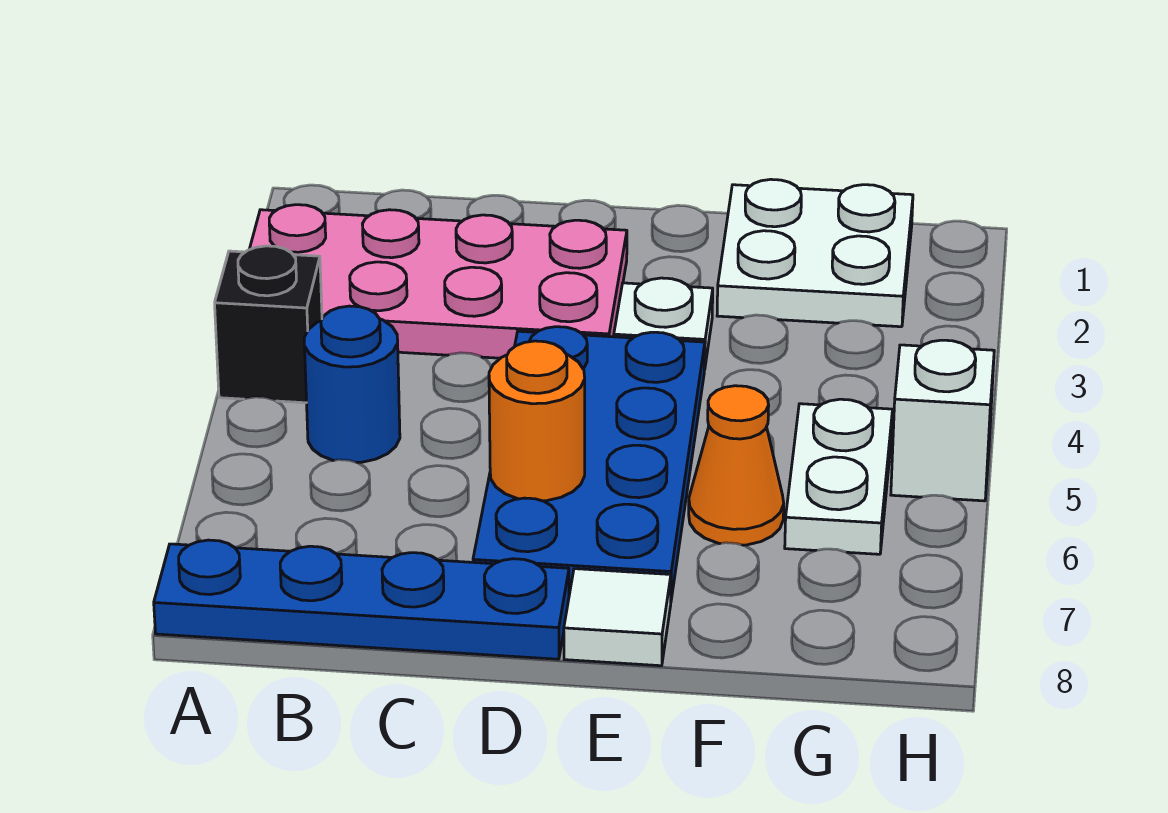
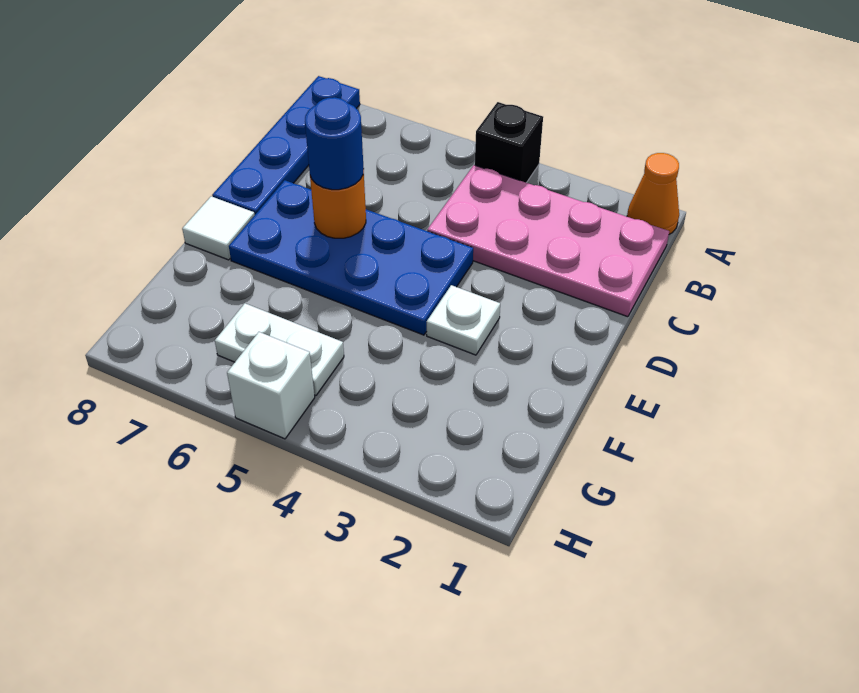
pink 2x4 plate [249,205,627,358] -> pink 2x4 plate turned to [427,165,669,317]
blue 1x1 round brick [304,306,400,462] -> blue 1x1 round brick moved to [305,97,364,190]
white 2x2 plate [717,179,913,327] -> none
orange 1x1 cone [689,386,784,545] -> orange 1x1 cone moved to [627,153,679,234]

